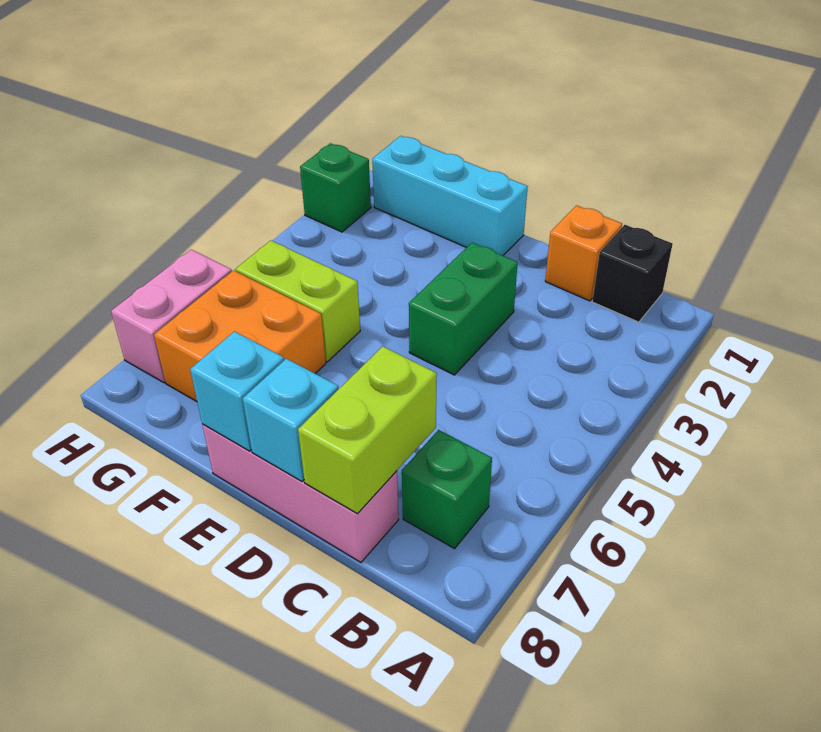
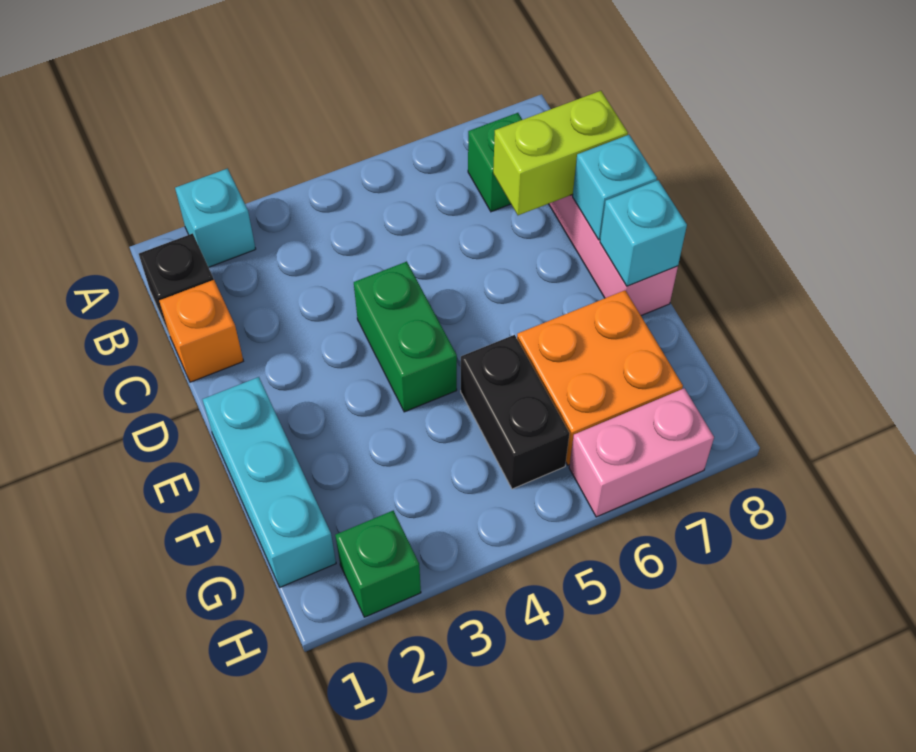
none -> cyan 1x1 brick [175,169,256,267]
green 1x2 brick [409,243,518,375] -> green 1x2 brick turned to [353,262,457,412]
lime 1x2 brick [235,241,360,362] -> black 1x2 brick [461,335,569,489]

